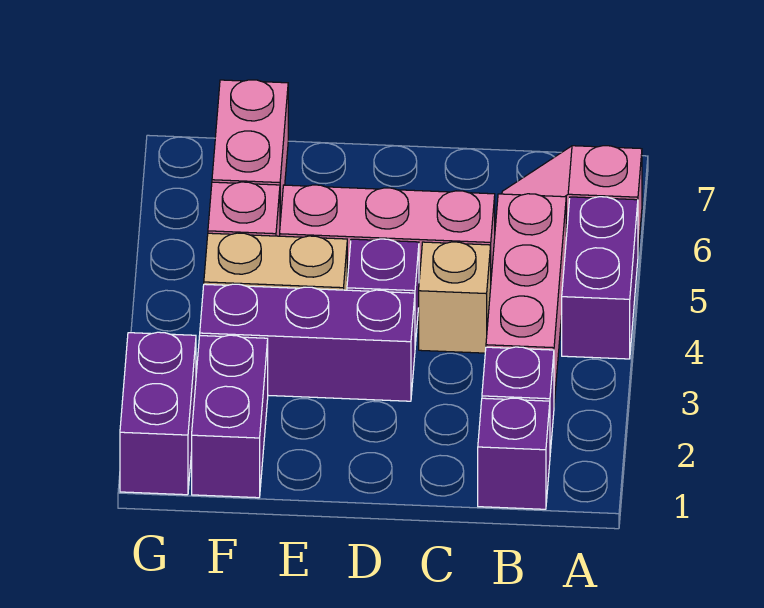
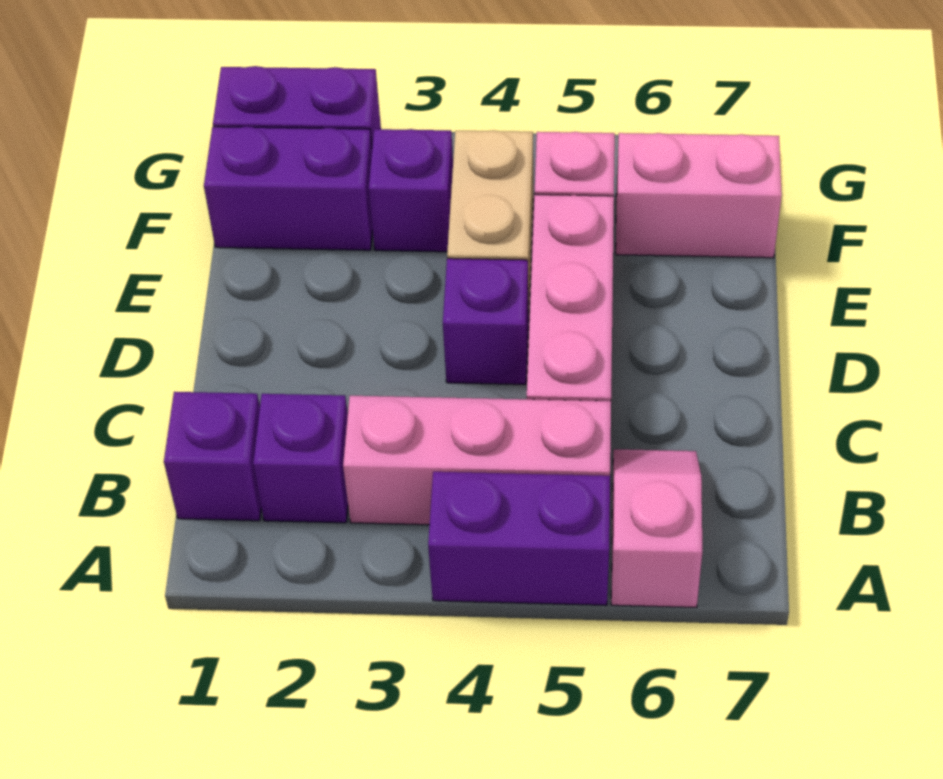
tan 1x1 brick [419,242,491,353] -> none
purple 1x3 brick [200,284,415,401] -> purple 1x1 brick [369,129,453,252]

